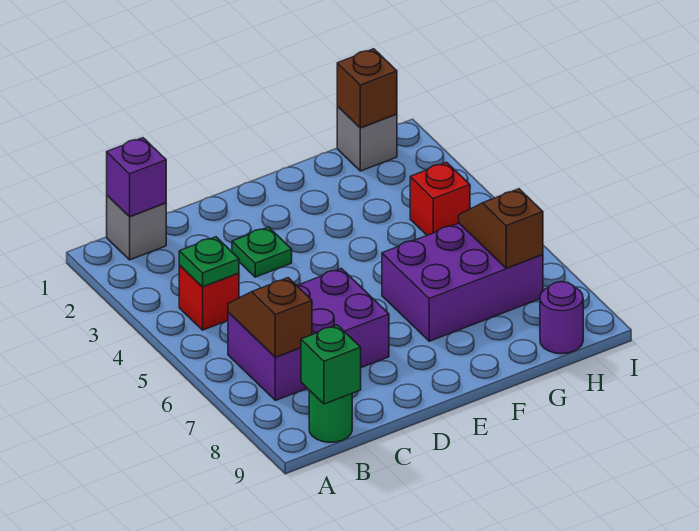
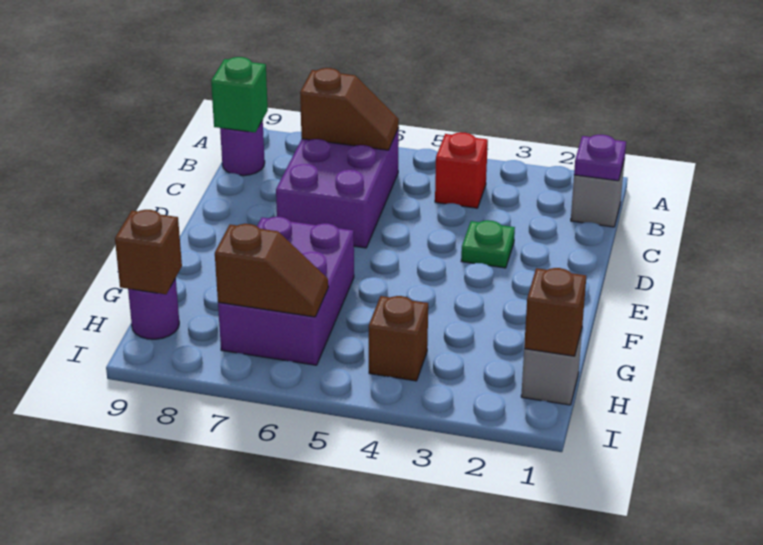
purple 1x1 brick [107,138,166,217] -> purple 1x1 plate [574,135,626,181]
green 1x1 plate [179,237,239,287] -> none
green 1x1 round brick [309,390,352,442] -> purple 1x1 round brick [220,120,265,176]
red 1x1 brick [410,162,470,235] -> brown 1x1 brick [369,296,428,381]
none -> brown 1x1 brick [115,210,182,294]

